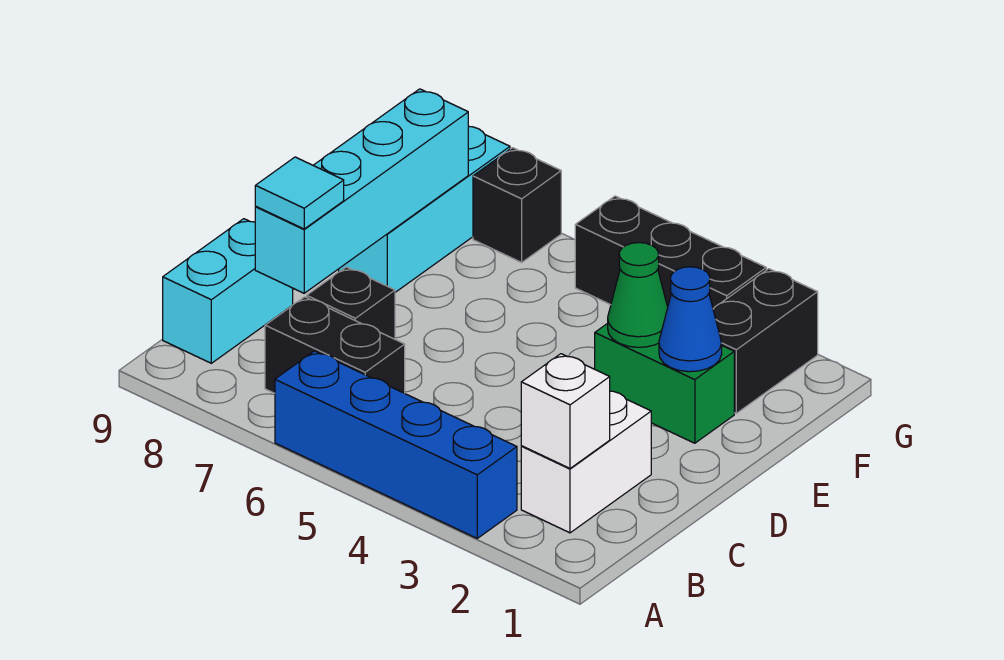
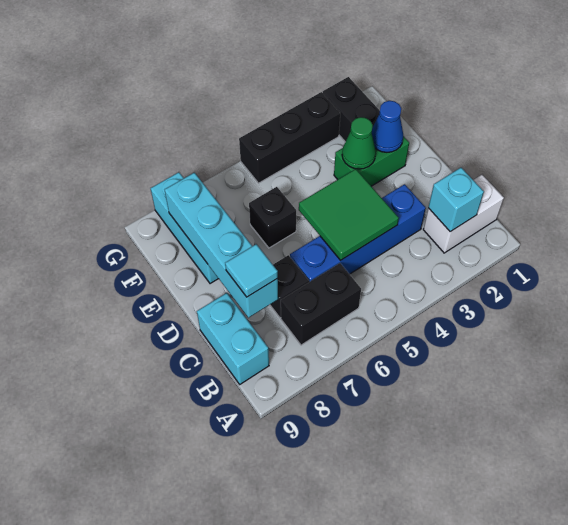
blue 1x4 brick [275,351,517,538] -> blue 1x4 brick moved to [290,184,426,282]
white 1x2 brick [521,391,651,533] -> white 1x2 brick turned to [423,175,504,253]
white 1x1 brick [521,354,610,468] -> cyan 1x1 brick [428,168,484,232]
none -> green 2x2 tile [299,169,399,260]
black 1x1 brick [473,148,561,262] -> black 1x1 brick moved to [249,187,296,248]

